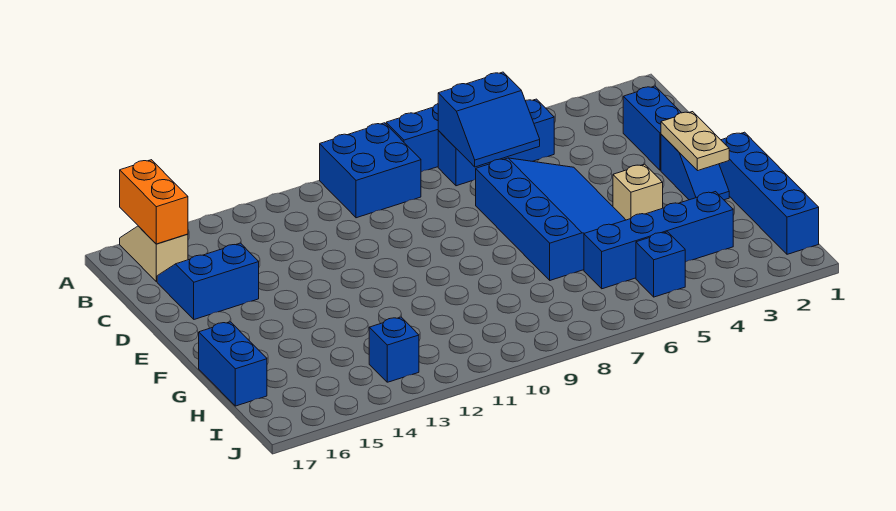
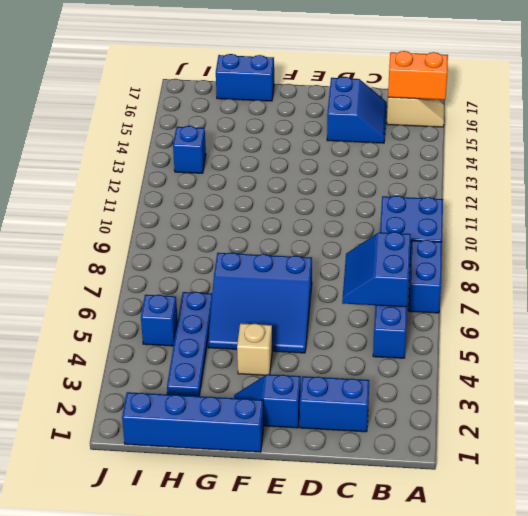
blue 3x4 slope [476,158,625,280] -> blue 3x3 slope [208,252,312,353]
tan 1x2 plate [661,112,729,171] -> none
blue 1x4 brick [584,192,733,289] -> blue 1x4 plate [167,292,212,396]

